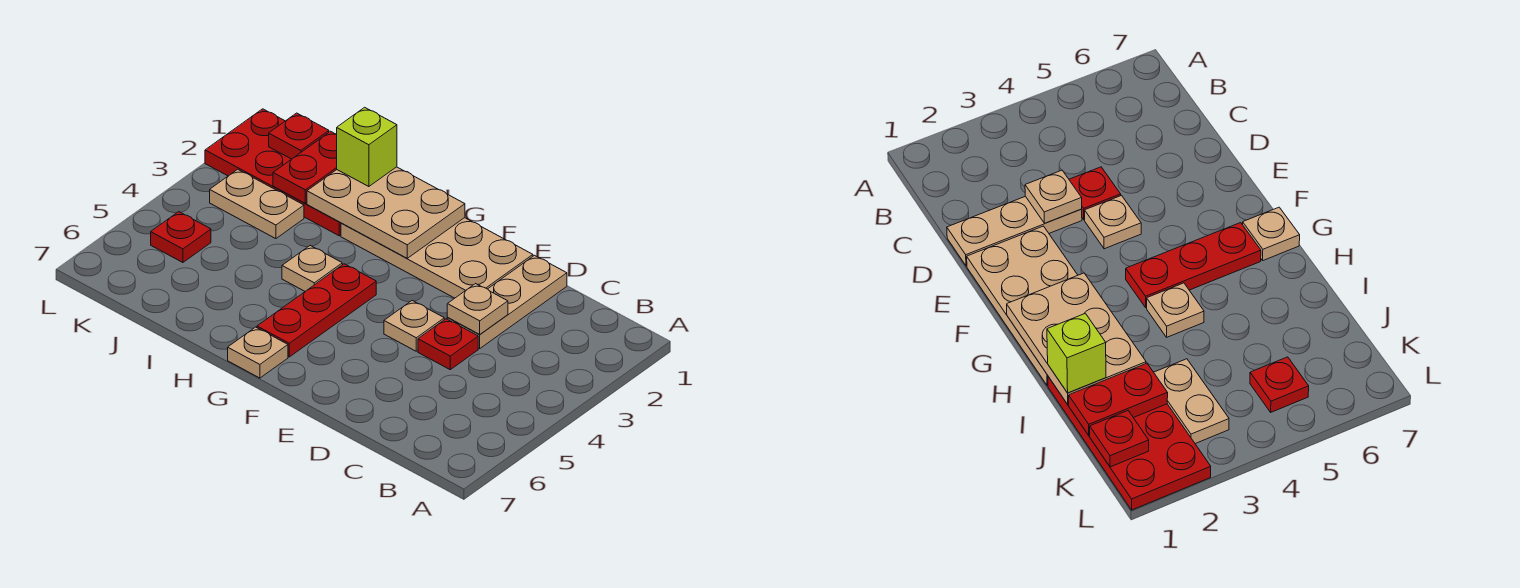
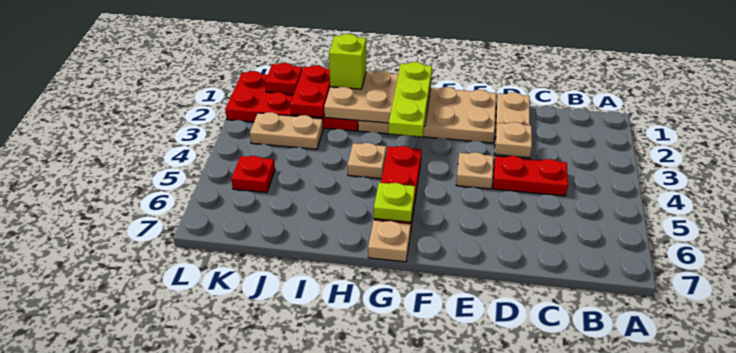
red 1x1 plate [418,319,478,370] -> red 1x2 plate [493,156,568,196]
none -> lime 1x3 plate [388,62,432,137]
none -> lime 1x1 plate [374,183,415,222]

